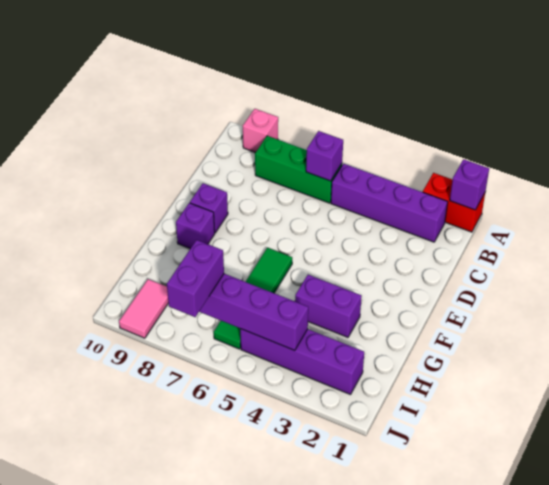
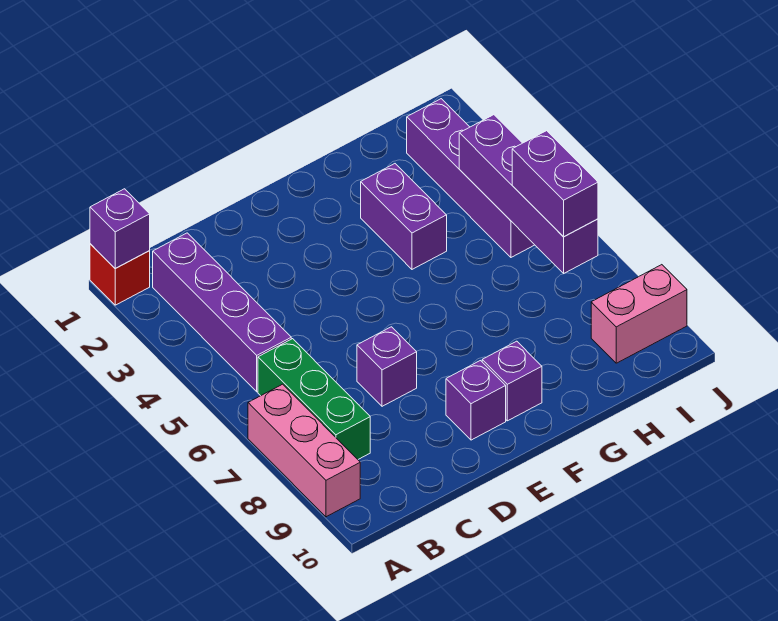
red 1x2 brick [423,173,485,232] -> red 1x1 brick [90,244,150,305]
pink 1x1 brick [243,109,278,152] -> pink 1x3 brick [248,384,360,517]
purple 1x1 brick [306,131,343,181] -> purple 1x1 brick moved to [357,327,417,406]
green 1x4 tile [214,248,292,349] -> none
purple 1x2 brick [167,240,224,317] -> purple 1x2 brick turned to [512,131,598,237]
pink 1x2 tile [119,279,168,338] -> pink 1x2 brick [591,265,687,363]

